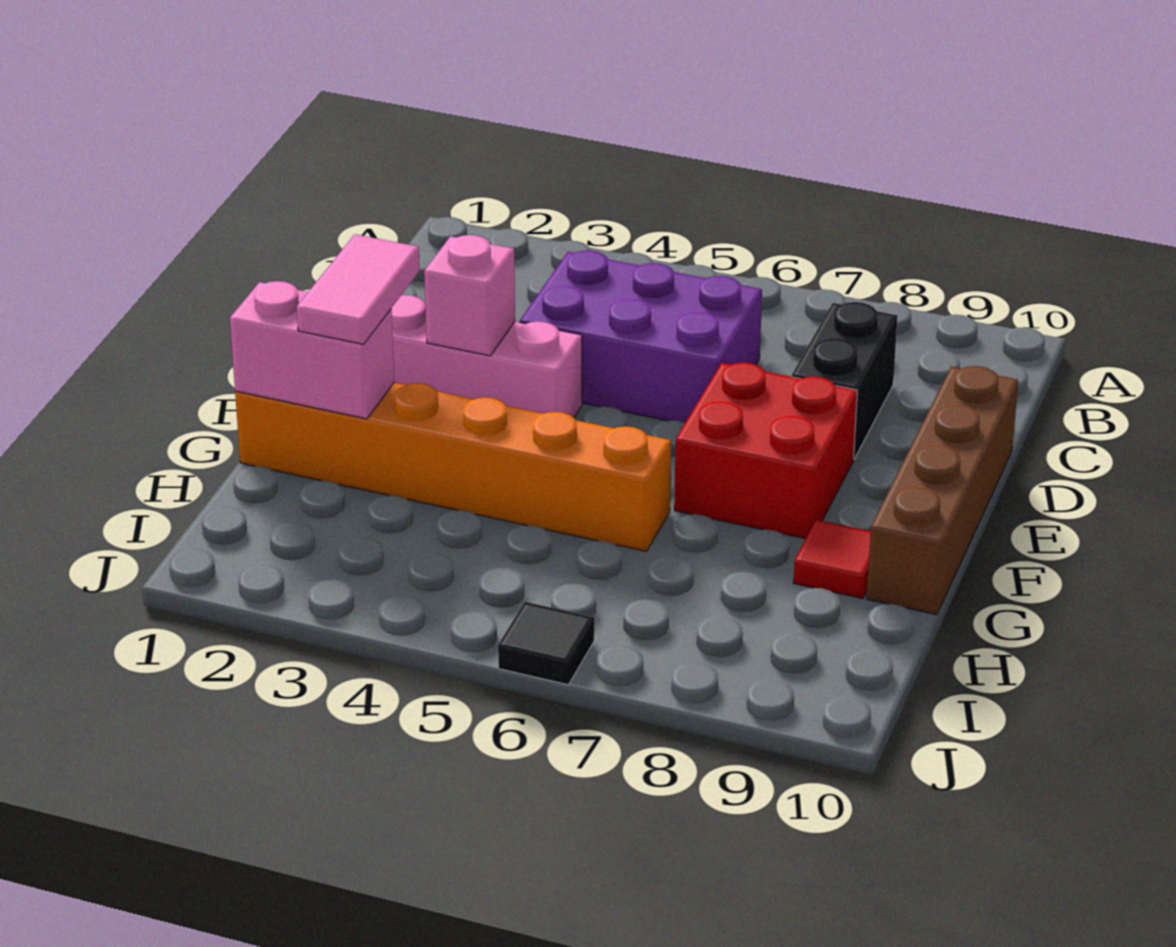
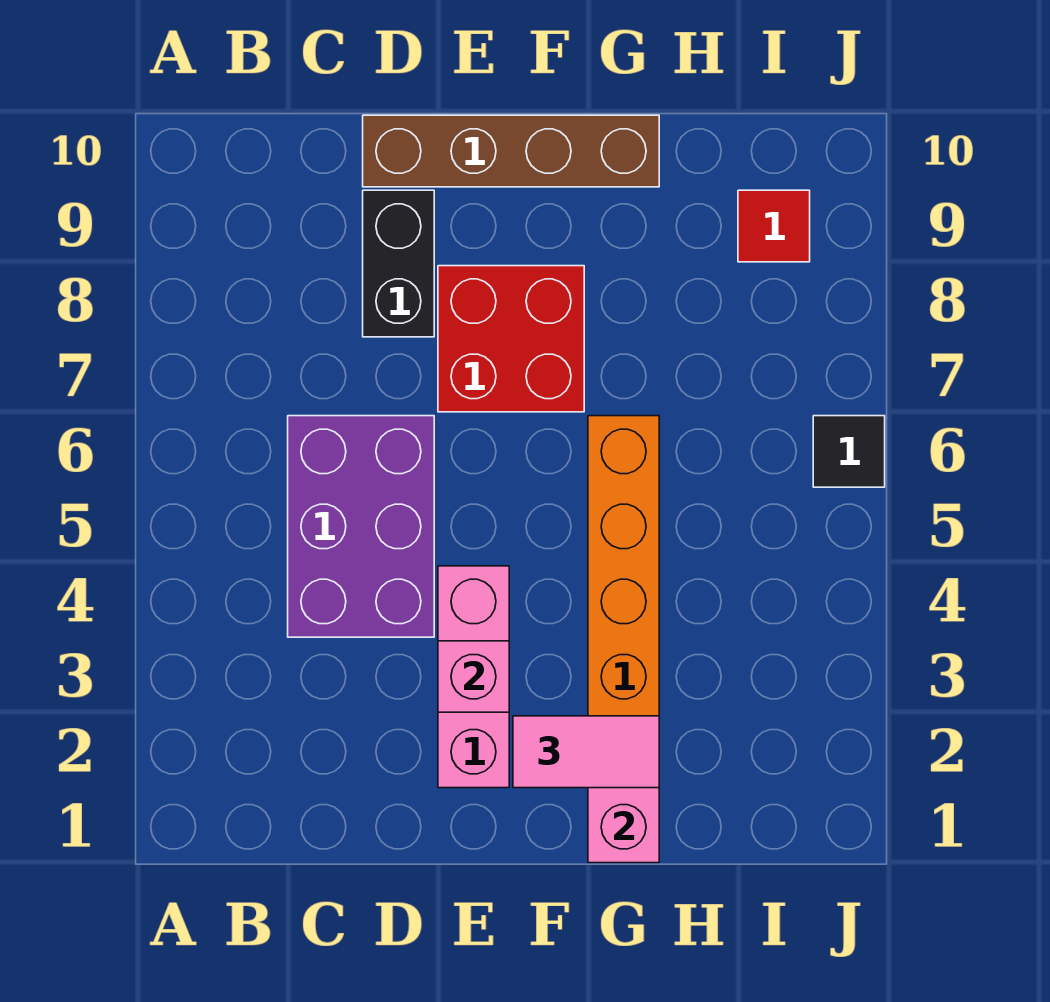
black 1x2 brick [792,302,897,459] -> black 1x2 brick turned to [363,190,434,337]
red 1x1 tile [794,520,871,598] -> red 1x1 tile moved to [738,190,810,262]

